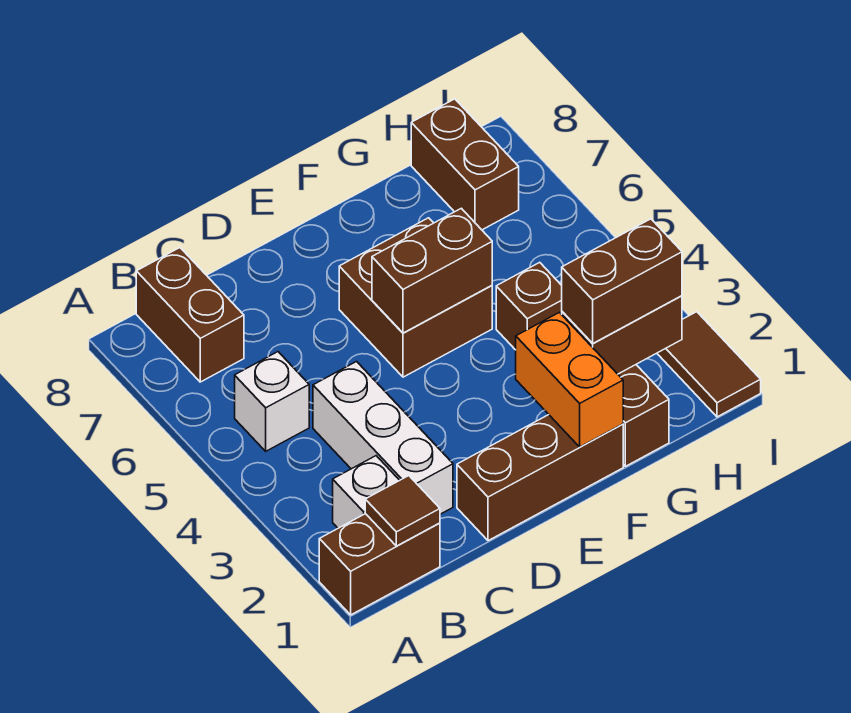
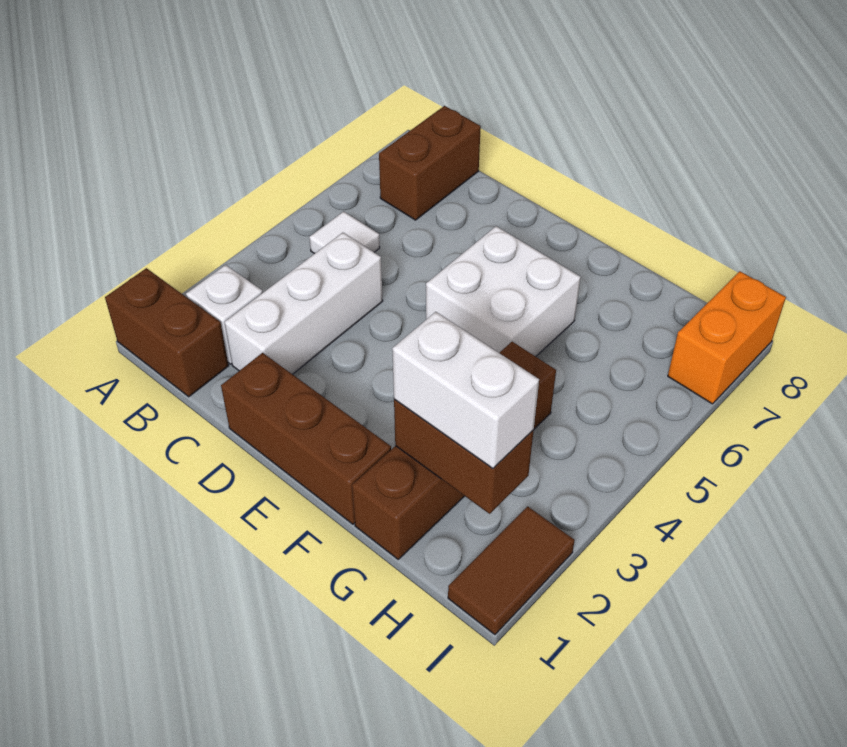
brown 1x1 tile [365,476,440,546] -> none
white 1x1 brick [235,352,309,451] -> white 1x1 tile [309,211,380,254]
brown 2x2 brick [339,218,492,377] -> white 2x2 brick [426,226,581,357]
brown 1x2 brick [372,208,492,333] -> none
orange 1x2 brick [516,312,623,447] -> orange 1x2 brick moved to [668,271,786,404]
brown 1x2 brick [562,219,682,343] -> white 1x2 brick [392,312,539,468]
brown 1x2 brick [411,99,519,230] -> none

